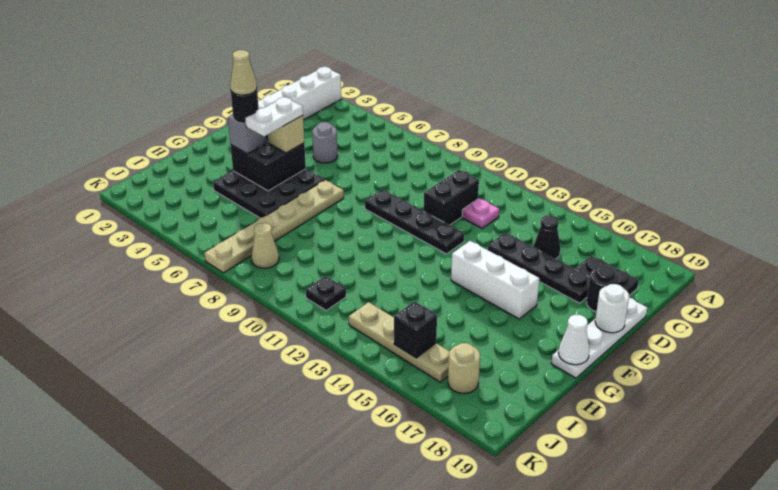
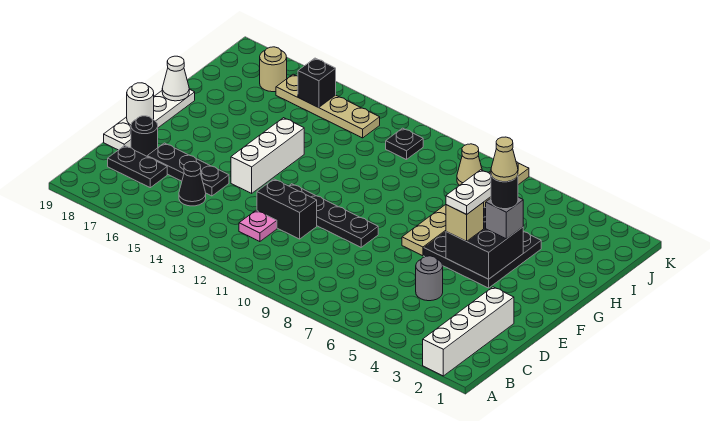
black 1x2 brick [424,170,479,225] -> black 1x2 brick turned to [257,179,317,239]
black 1x4 plate [488,233,590,303] -> black 1x3 plate [147,143,229,196]
white 1x3 brick [451,241,539,319] -> white 1x3 brick turned to [231,118,304,193]

